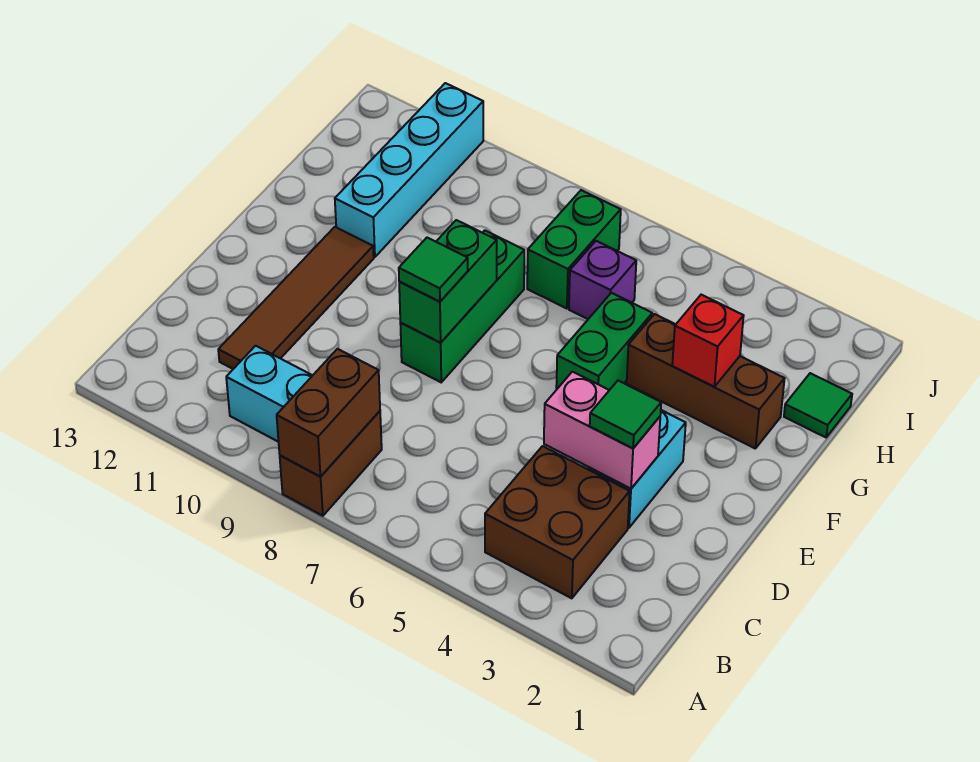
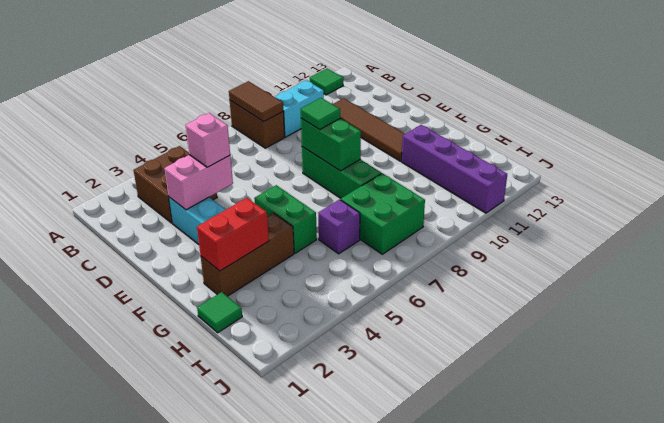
brown 1x2 brick [277,349,380,477] -> brown 1x2 tile [229,81,283,122]
green 1x1 tile [590,381,661,448] -> green 1x1 tile moved to [310,68,343,95]
none -> pink 1x1 brick [186,113,230,167]
red 1x1 brick [672,295,744,387] -> red 1x2 brick [197,198,269,271]
cyan 1x4 brick [335,83,483,257] -> purple 1x4 brick [402,125,507,213]
green 1x2 brick [527,190,621,309] -> green 2x2 brick [341,173,425,254]

